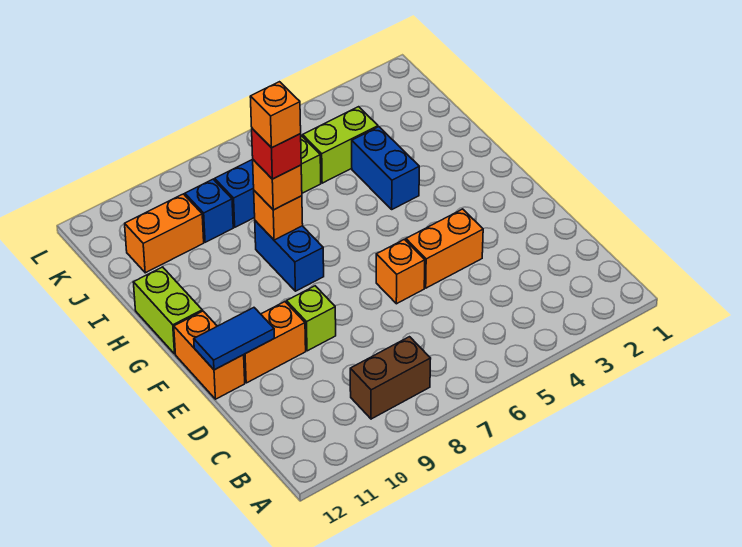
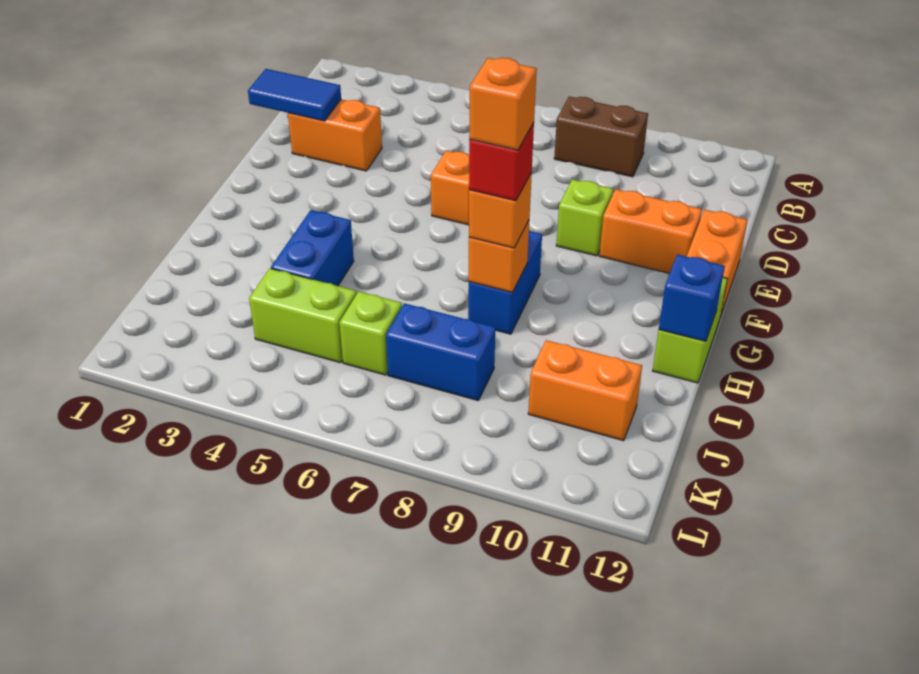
orange 1x2 brick [406,209,483,288] -> orange 1x2 brick moved to [288,99,382,171]
blue 1x2 tile [194,308,274,370] -> blue 1x2 tile moved to [248,69,341,121]
blue 1x1 brick [185,179,233,242] -> blue 1x1 brick moved to [659,254,725,341]

